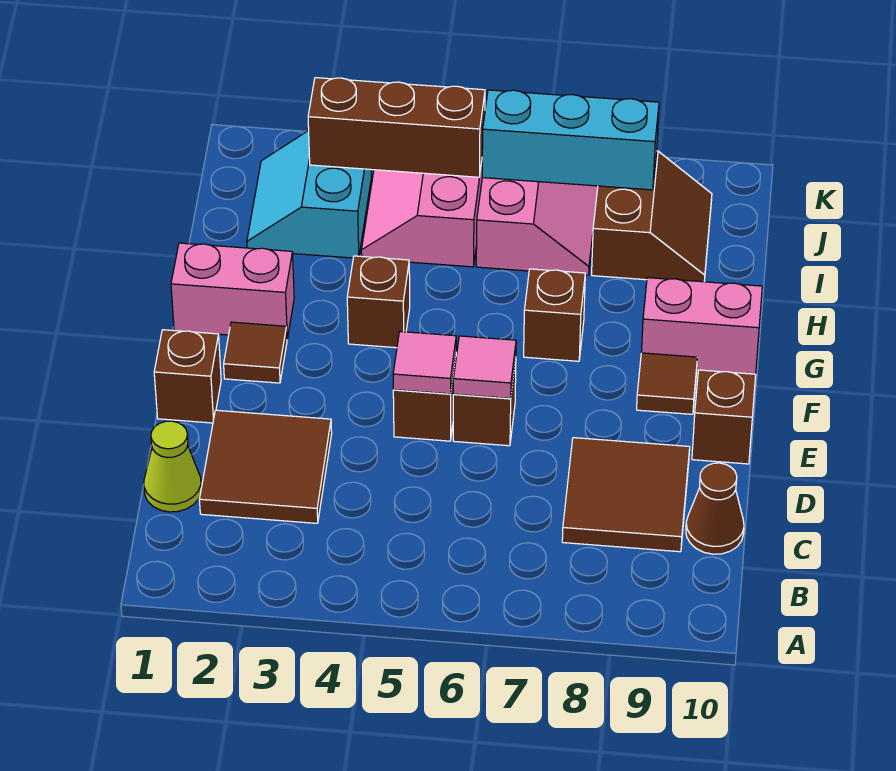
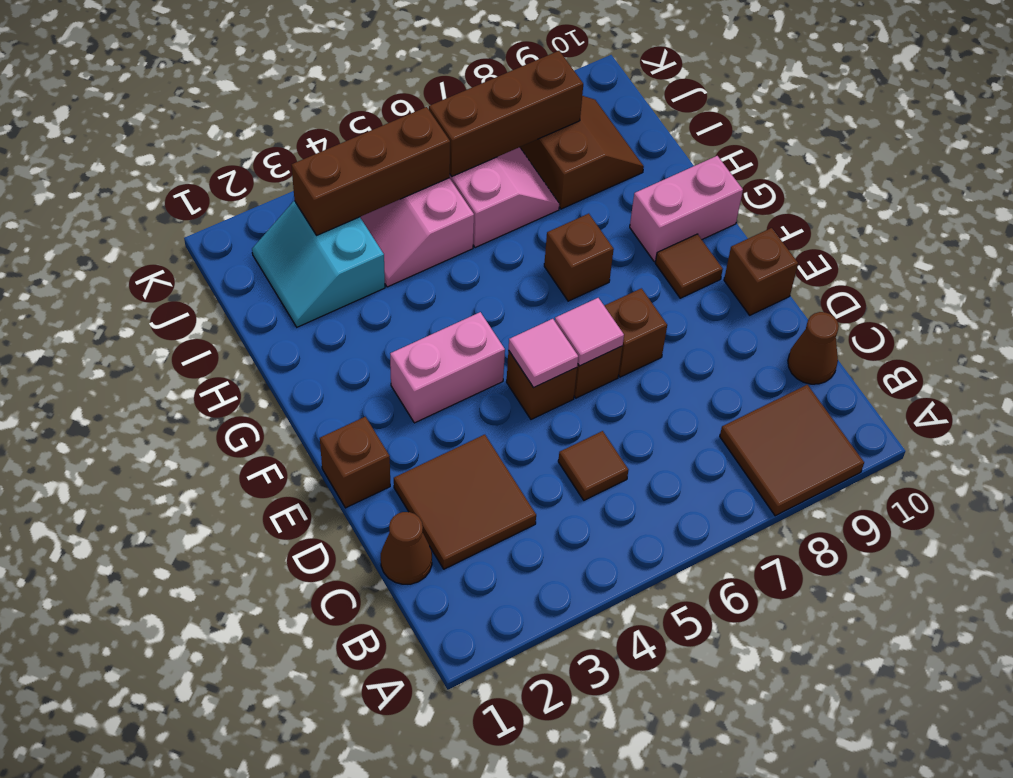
lime 1x1 cone [144,421,201,512] -> brown 1x1 cone [381,512,432,584]
brown 2x2 tile [562,438,690,552] -> brown 2x2 tile moved to [720,385,864,516]
brown 1x1 tile [224,322,287,383] -> brown 1x1 tile moved to [558,431,628,500]
pink 1x2 brick [171,243,294,339] -> pink 1x2 brick moved to [390,312,505,423]
brown 1x1 brick [347,256,410,348] -> brown 1x1 brick moved to [604,288,667,377]
cyan 1x3 brick [482,90,659,190] -> brown 1x3 brick [429,51,583,176]

